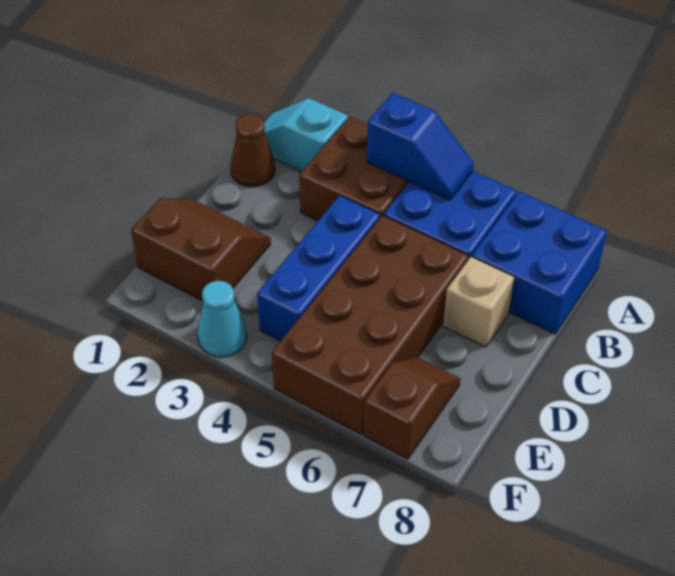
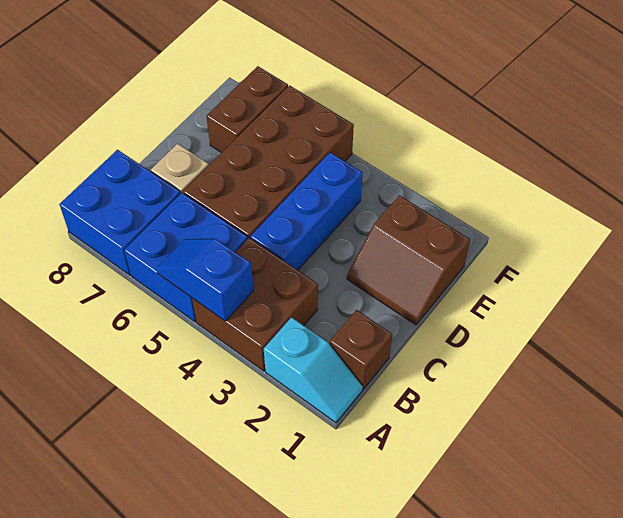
brown 1x1 cone [230,114,275,187] -> brown 1x1 brick [330,310,392,389]
brown 1x2 slope [364,357,460,459] -> brown 1x2 brick [207,66,288,153]
cyan 1x1 cone [197,281,247,357] -> none

